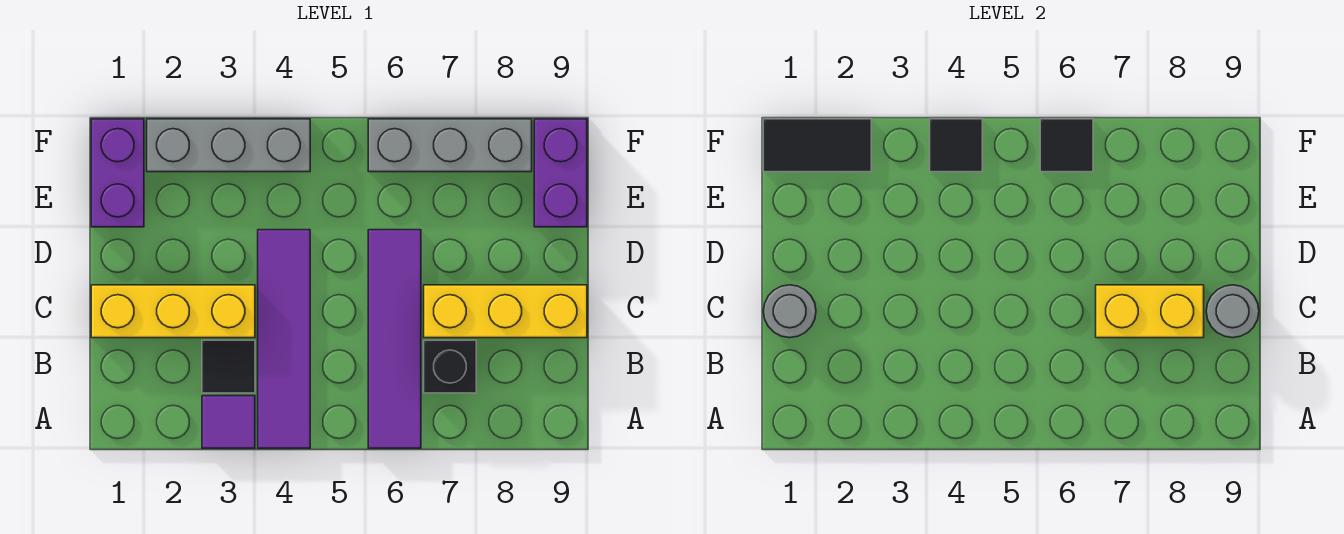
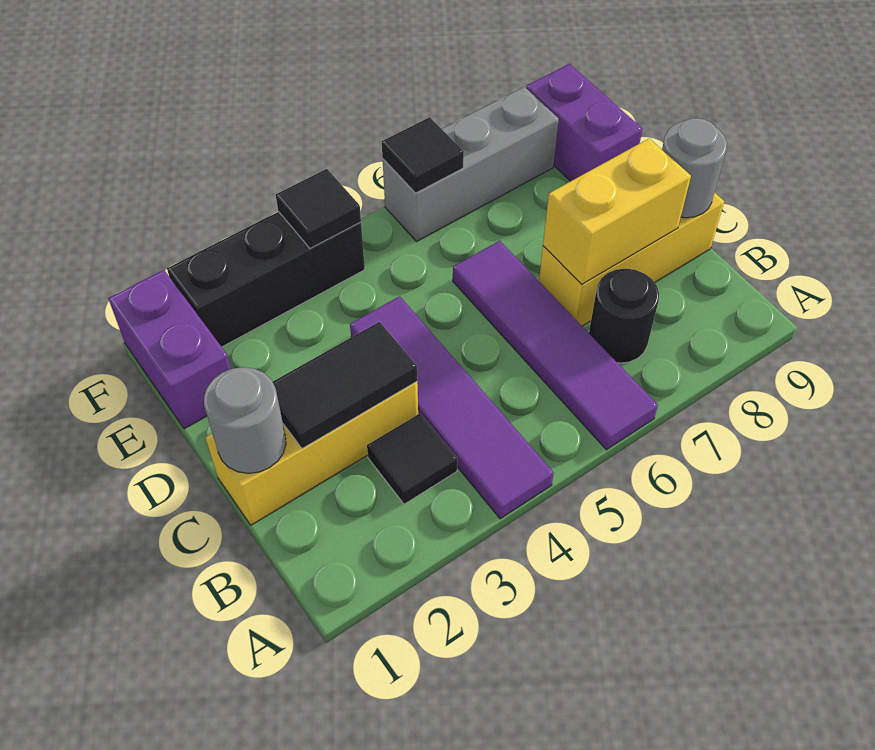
purple 1x1 tile [202,396,255,448] -> none
black 1x1 brick [424,340,476,393] -> black 1x1 round brick [589,269,659,363]
black 1x2 tile [763,119,871,172] -> black 1x2 tile moved to [273,322,417,448]
grey 1x3 brick [147,119,310,172] -> black 1x3 brick [167,212,365,347]

